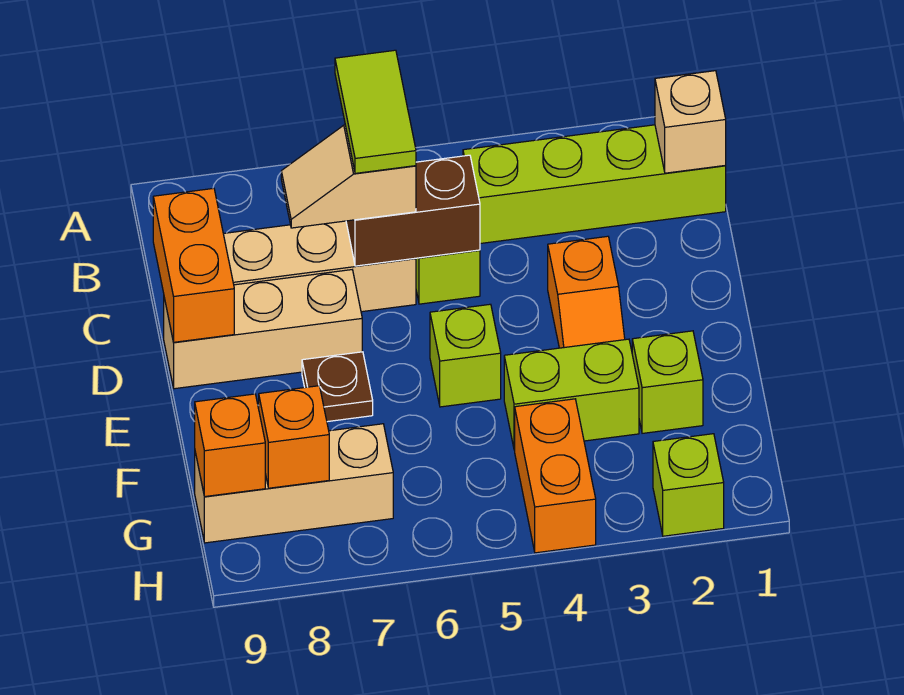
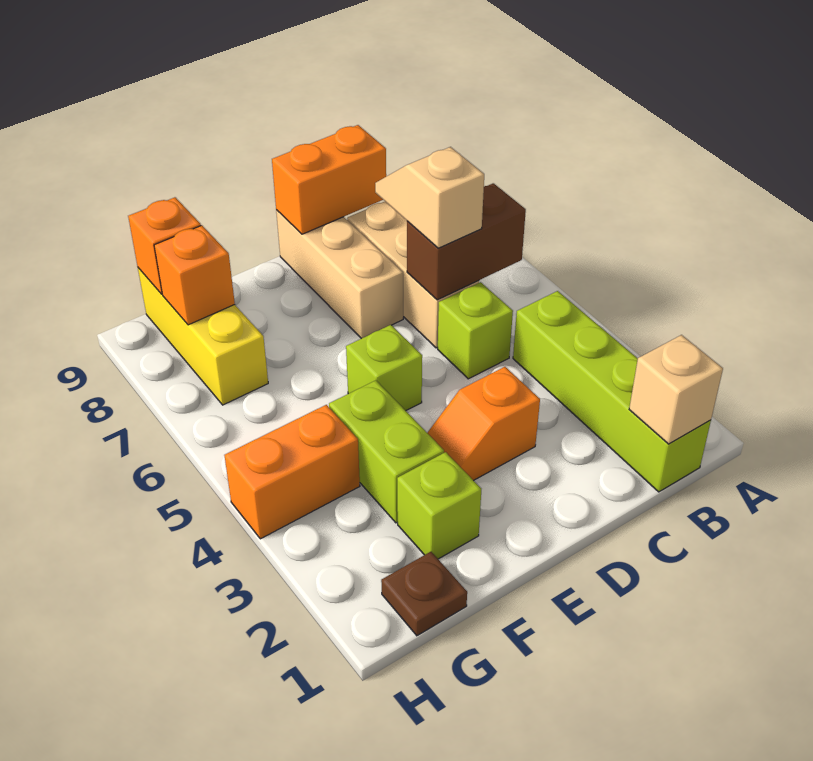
lime 1x2 tile [335,50,416,173] -> none
brown 1x2 brick [346,155,480,266] -> brown 1x2 brick turned to [407,183,526,300]
brown 1x1 plate [302,352,373,422] -> brown 1x1 plate moved to [381,552,467,636]
tan 1x3 brick [195,424,393,543] -> yellow 1x3 brick [138,268,268,405]
lime 1x1 brick [653,434,724,536] -> none

